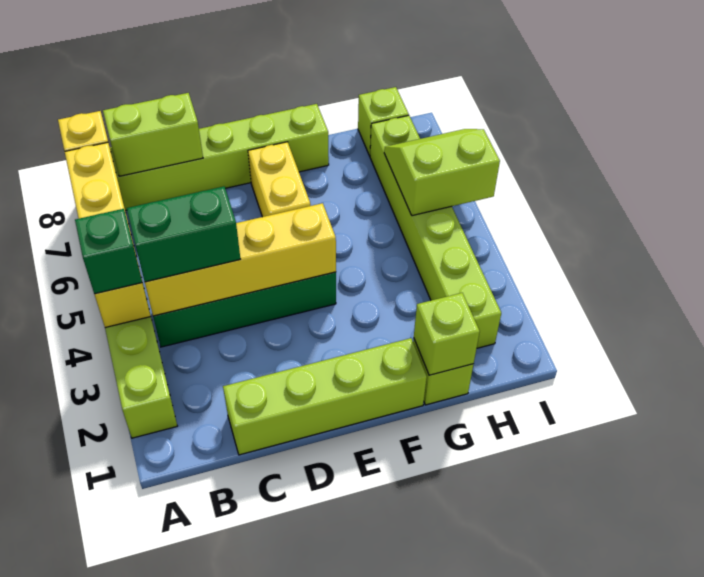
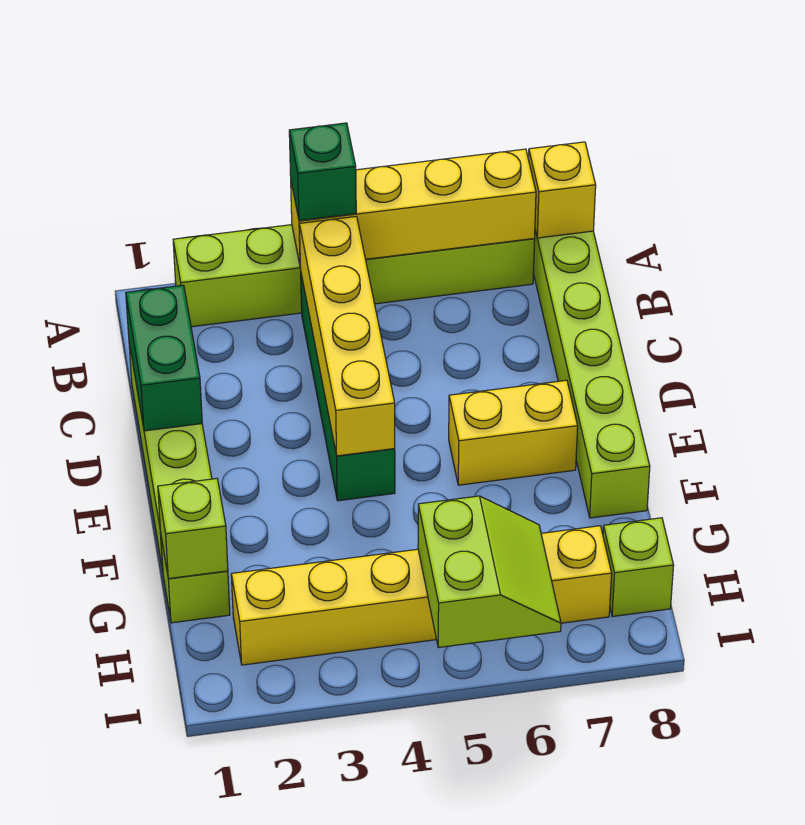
green 1x2 brick [127,186,240,282] -> green 1x2 brick moved to [126,285,202,431]
lime 1x2 brick [103,93,203,176] -> none
lime 1x6 brick [370,115,501,348] -> yellow 1x6 brick [231,526,612,665]

